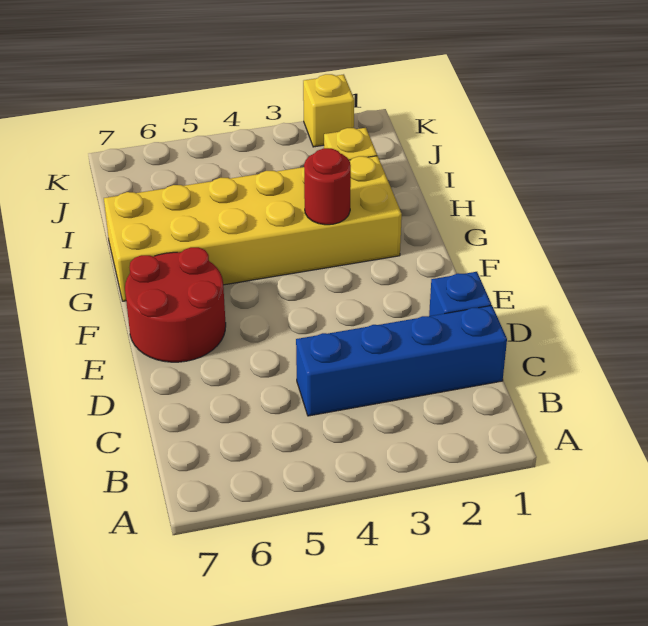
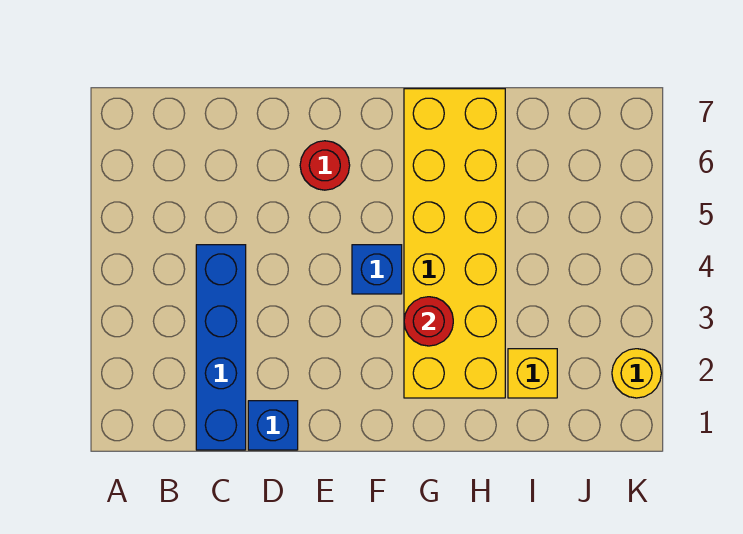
red 2x2 round brick [125,247,226,362] -> red 1x1 round brick [300,141,350,190]
none -> blue 1x1 brick [352,245,402,294]
yellow 1x1 brick [303,74,354,147] -> yellow 1x1 round brick [612,349,661,398]

